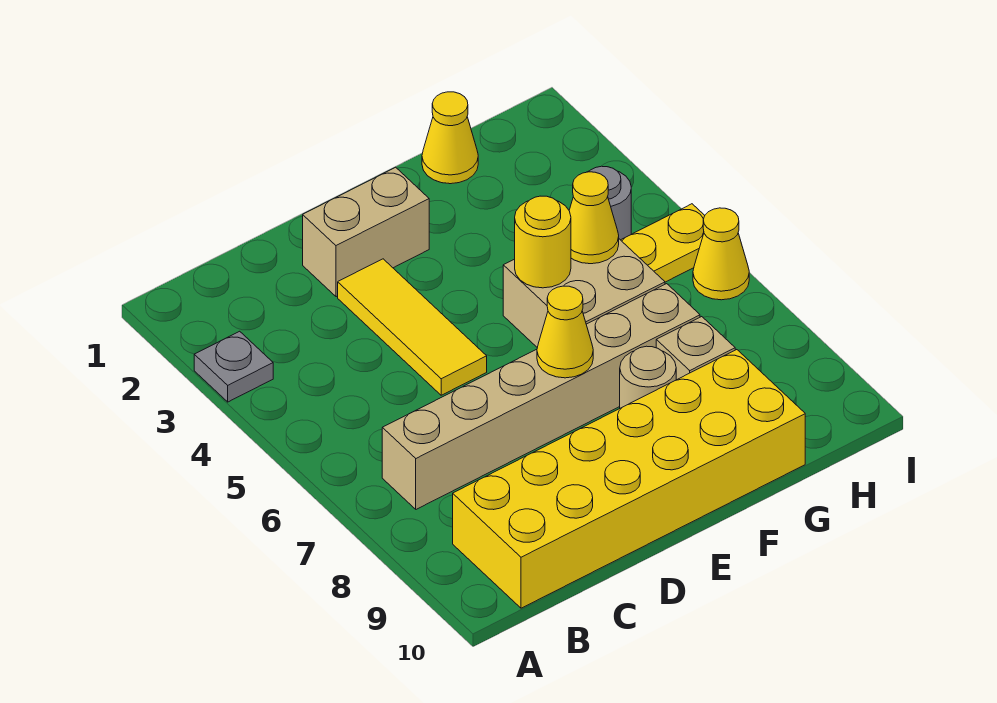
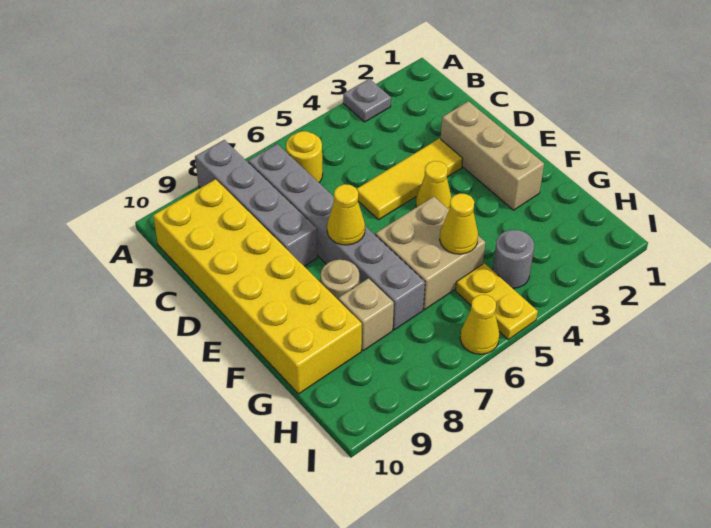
none -> grey 1x4 brick [195,140,318,266]
tan 1x6 brick [382,284,700,509] -> grey 1x6 brick [248,144,425,330]
tan 1x2 brick [303,167,429,297] -> tan 1x3 brick [441,101,544,210]
yellow 1x1 round brick [515,196,571,288] -> yellow 1x1 round brick moved to [286,131,323,182]
yellow 1x1 cone [422,92,478,184] -> yellow 1x1 cone moved to [416,161,451,209]

